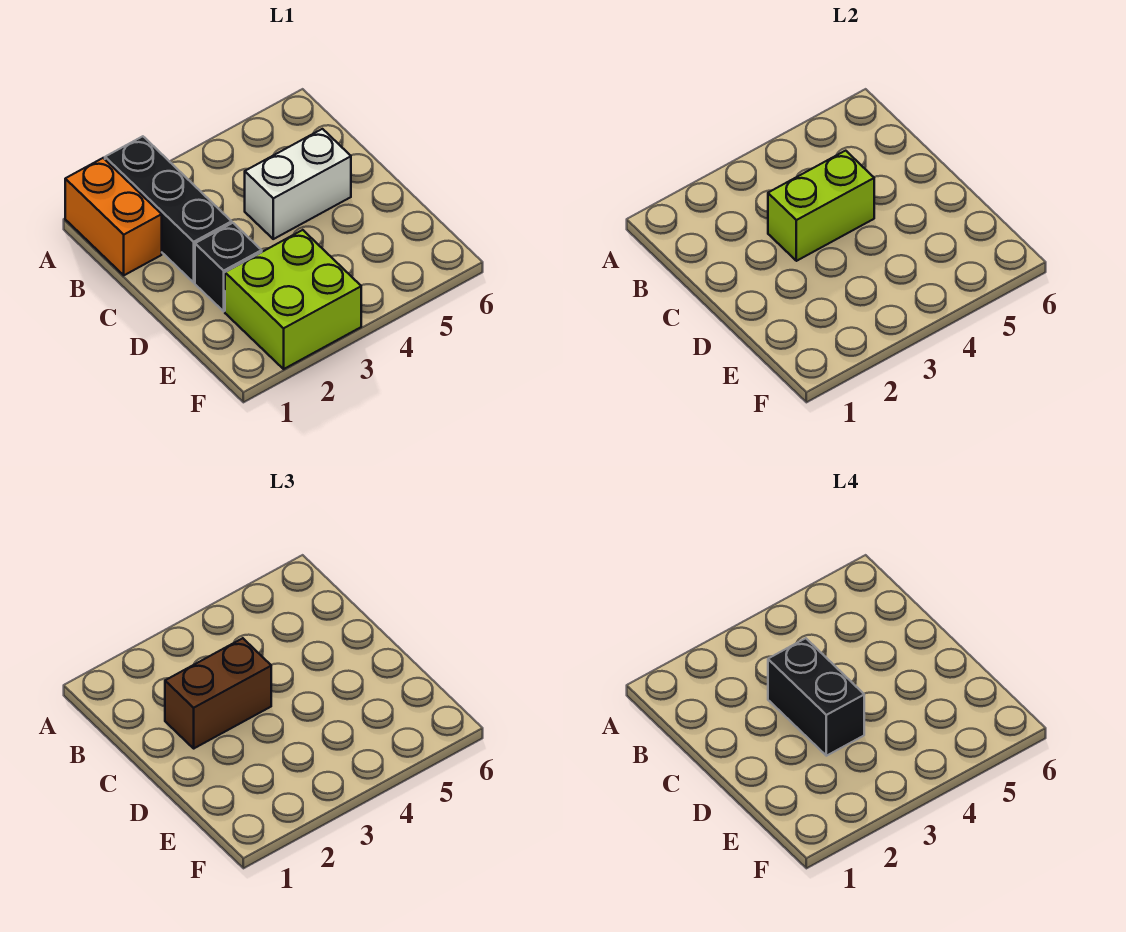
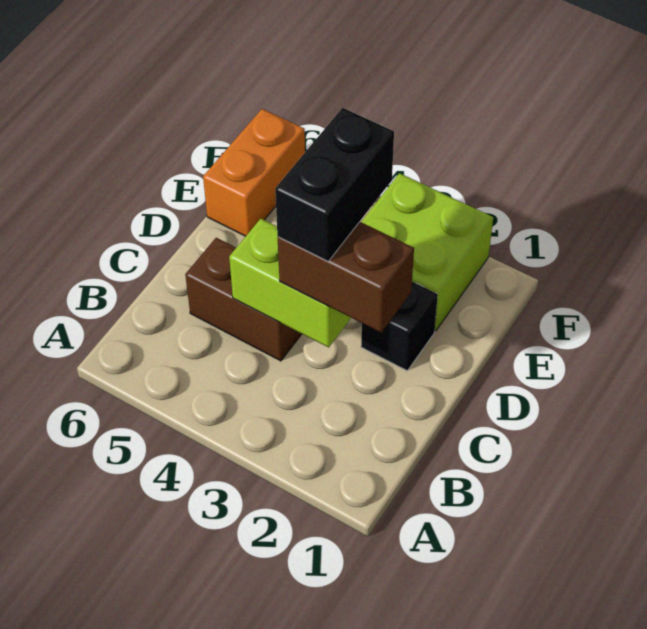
orange 1x2 brick [65,158,162,275] -> orange 1x2 brick moved to [203,109,305,236]
black 1x3 brick [105,136,232,282] -> none
white 1x2 brick [245,129,351,239] -> brown 1x2 brick [185,238,301,361]

